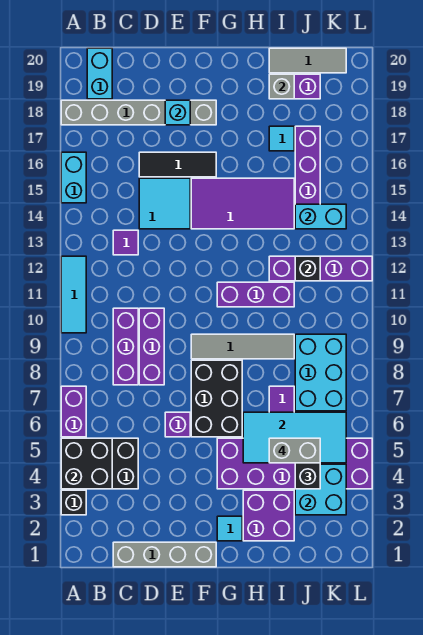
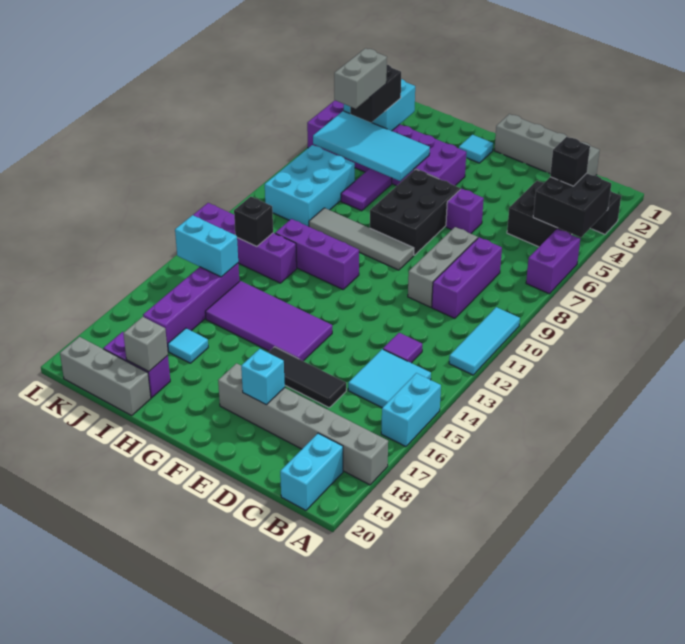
none -> black 1x1 brick [550,137,590,186]
purple 1x3 brick [139,308,164,385] -> grey 1x3 brick [408,227,478,307]
cyan 2x2 tile [139,178,190,229] -> cyan 2x2 tile moved to [348,349,431,408]
purple 2x2 brick [243,490,294,541] -> none
grey 1x2 brick [269,438,320,463] -> grey 1x2 brick turned to [334,48,387,109]
grey 1x3 tile [269,48,346,73] -> grey 1x3 brick [60,337,151,415]

